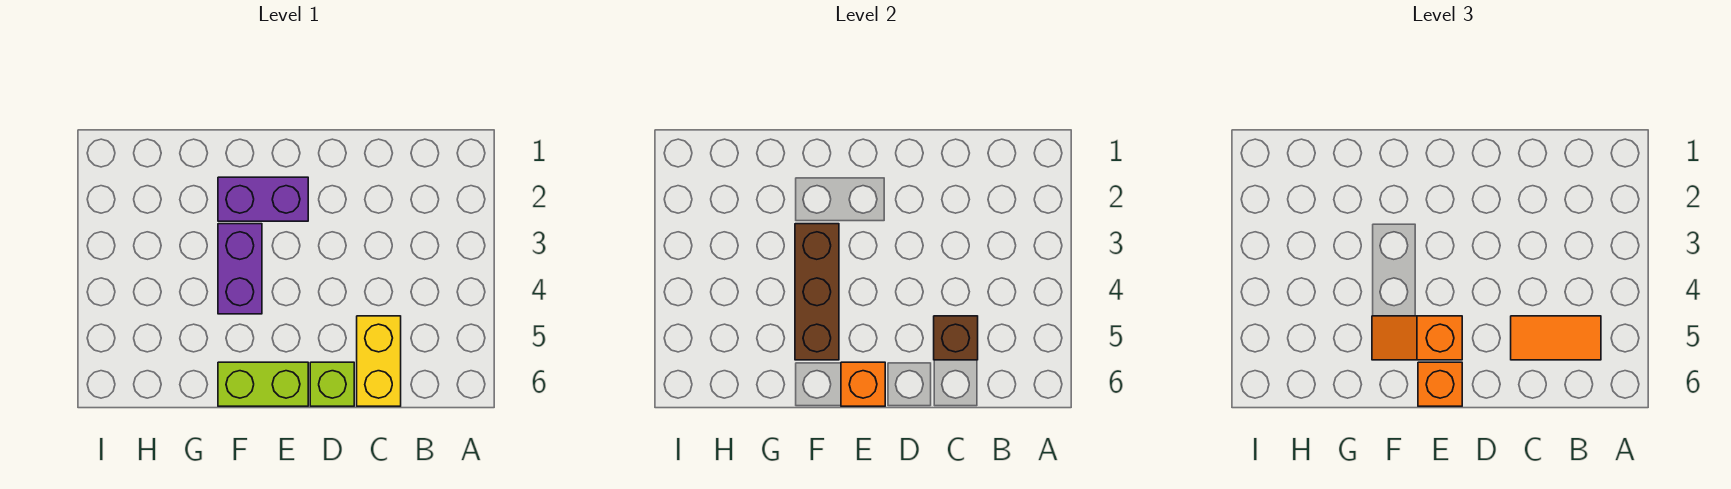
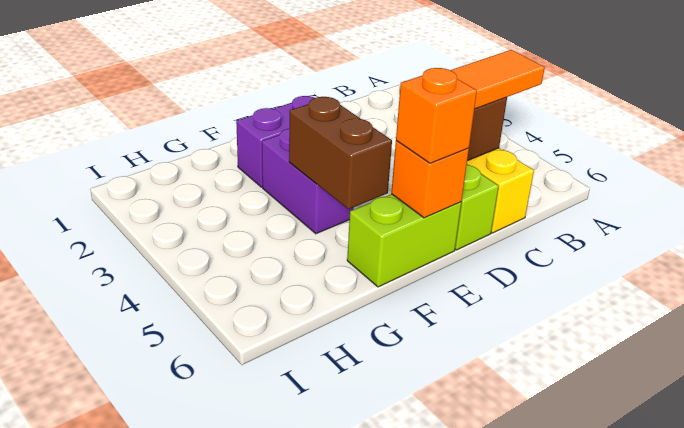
orange 1x2 slope [1372,316,1462,360] -> none
brown 1x3 brick [795,224,839,360] -> brown 1x2 brick [289,97,392,209]

